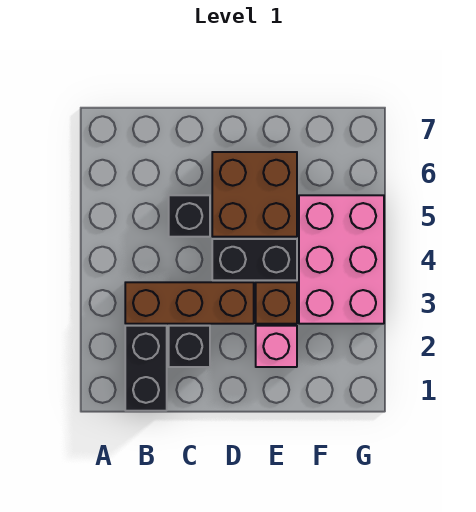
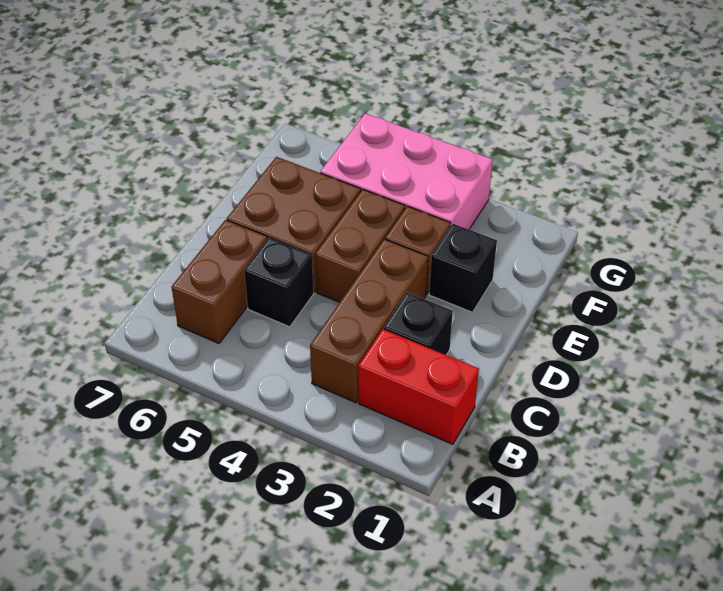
black 1x2 brick [125,326,167,411] -> red 1x2 brick [358,329,479,444]
none -> brown 1x2 brick [172,220,267,343]
black 1x2 brick [212,239,297,280] -> brown 1x2 brick [315,190,405,302]
pink 1x1 brick [256,326,297,367] -> black 1x1 brick [429,224,497,312]

